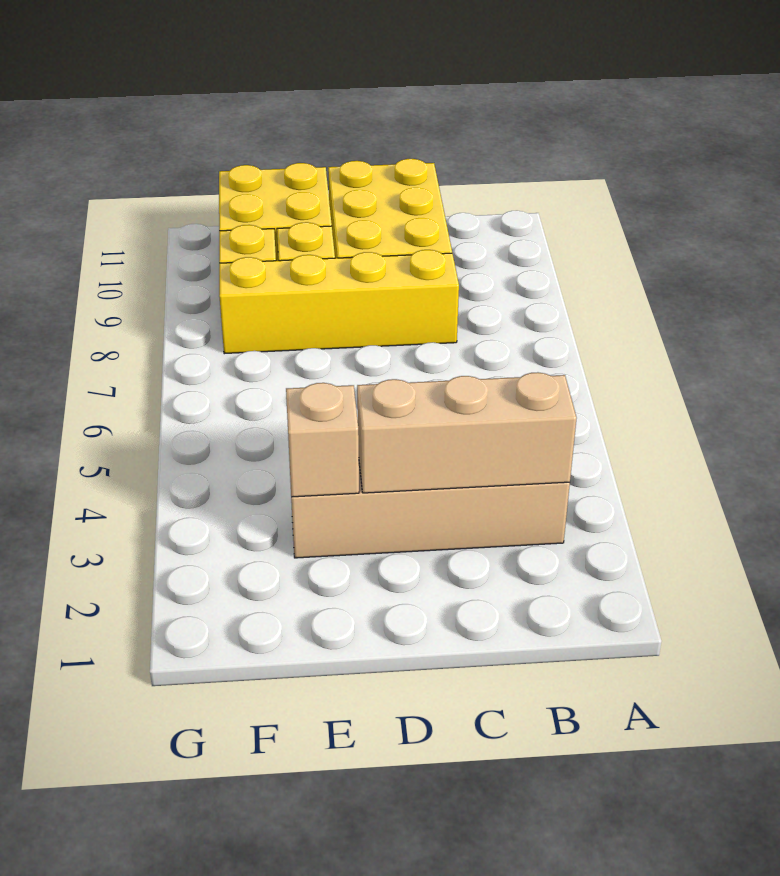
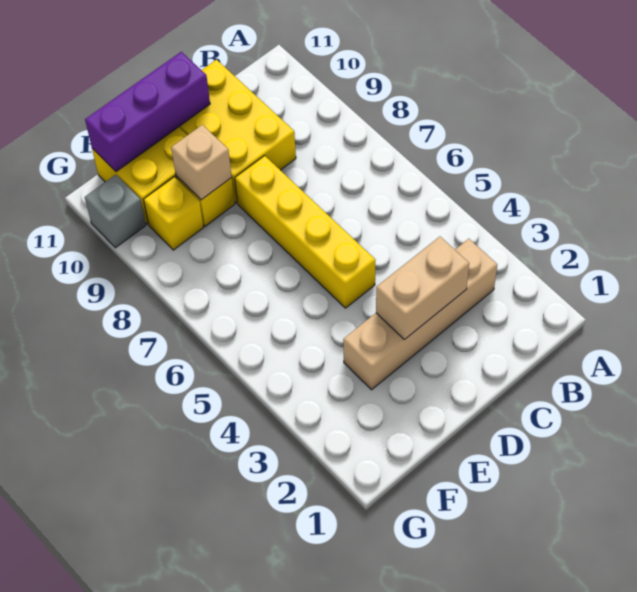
tan 1x3 brick [357,372,577,493] -> tan 1x2 brick [376,237,469,340]
yellow 1x4 brick [219,250,459,354] -> yellow 1x4 brick turned to [235,156,375,308]
none -> purple 1x3 brick [85,52,210,172]
tan 1x1 brick [286,383,359,497] -> tan 1x1 brick moved to [171,125,232,200]
none -> grey 1x1 brick [85,175,146,248]

